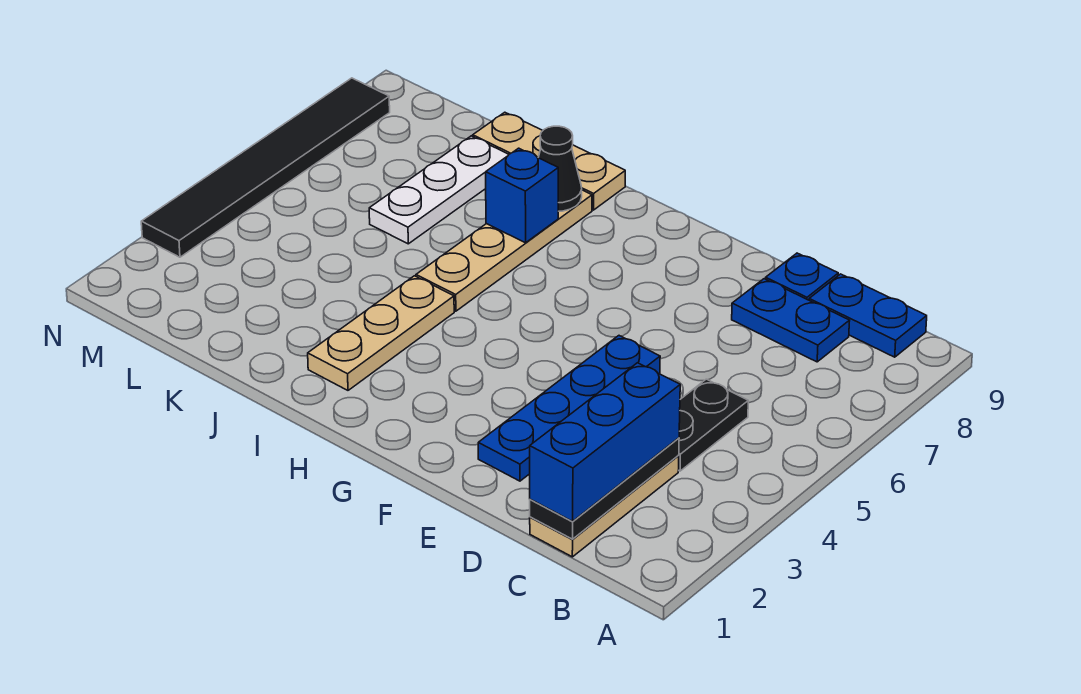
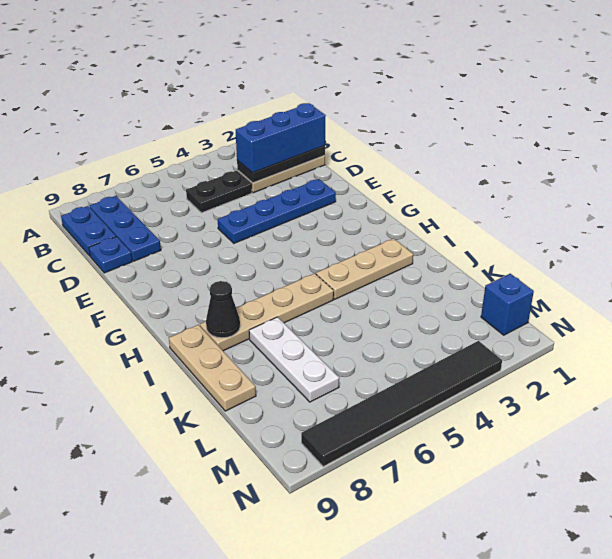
blue 1x2 plate [732,279,850,362] -> blue 1x3 plate [90,196,161,261]
blue 1x1 brick [486,148,558,243] -> blue 1x1 brick moved to [481,274,534,335]
white 1x3 plate [369,136,509,244] -> white 1x3 plate turned to [249,317,339,402]

